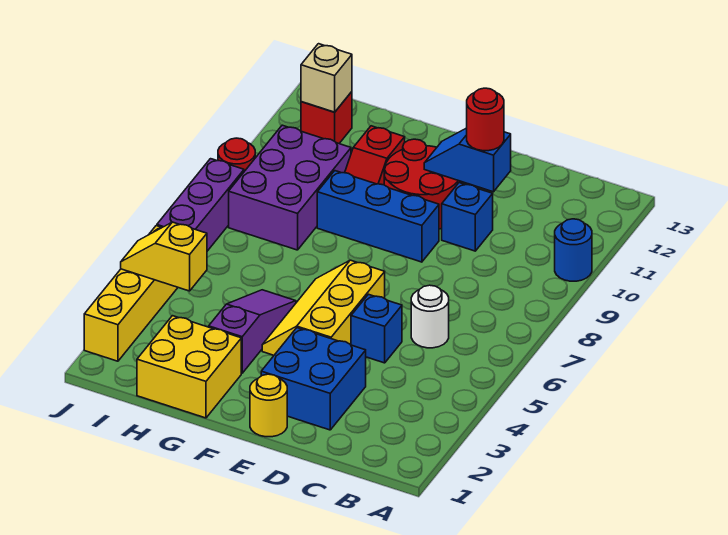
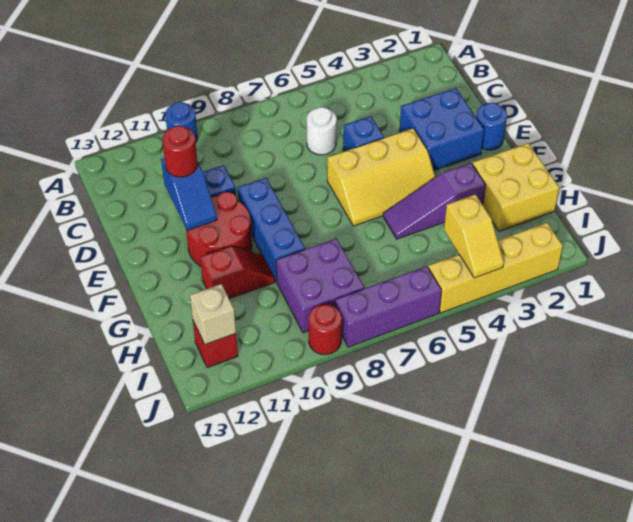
yellow 1x1 round brick [250,374,287,437] -> blue 1x1 round brick [476,103,507,150]
purple 2x3 brick [229,125,351,250] -> purple 2x2 brick [276,238,364,333]

